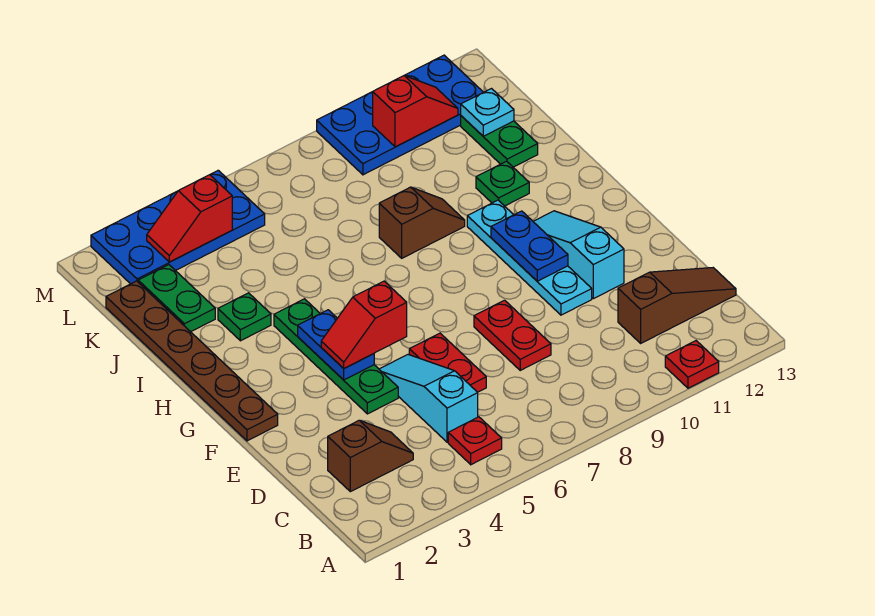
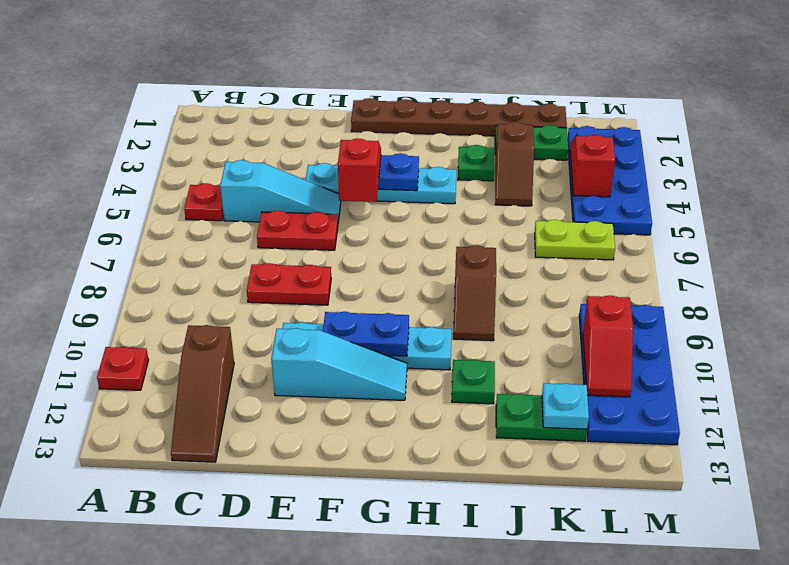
brown 1x2 slope [328,420,413,492] -> brown 1x2 slope moved to [495,122,534,206]
green 1x4 plate [274,299,398,414] -> cyan 1x4 plate [306,163,456,204]
none -> lime 1x2 plate [535,220,615,260]

